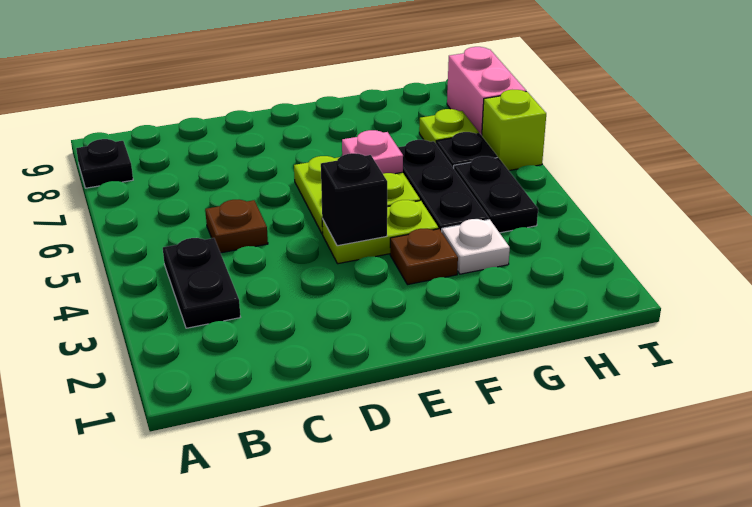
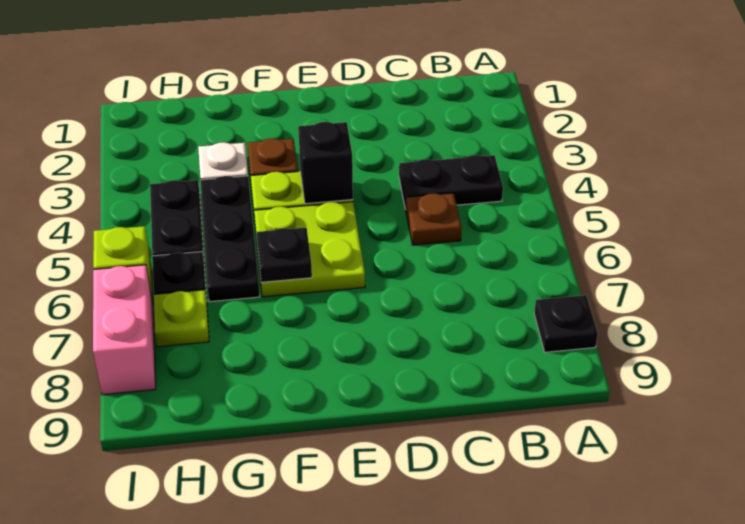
black 1x2 plate [163,238,240,328] -> black 1x2 plate turned to [399,155,503,209]
pink 1x1 plate [342,130,403,174] -> black 1x1 plate [257,228,312,282]

